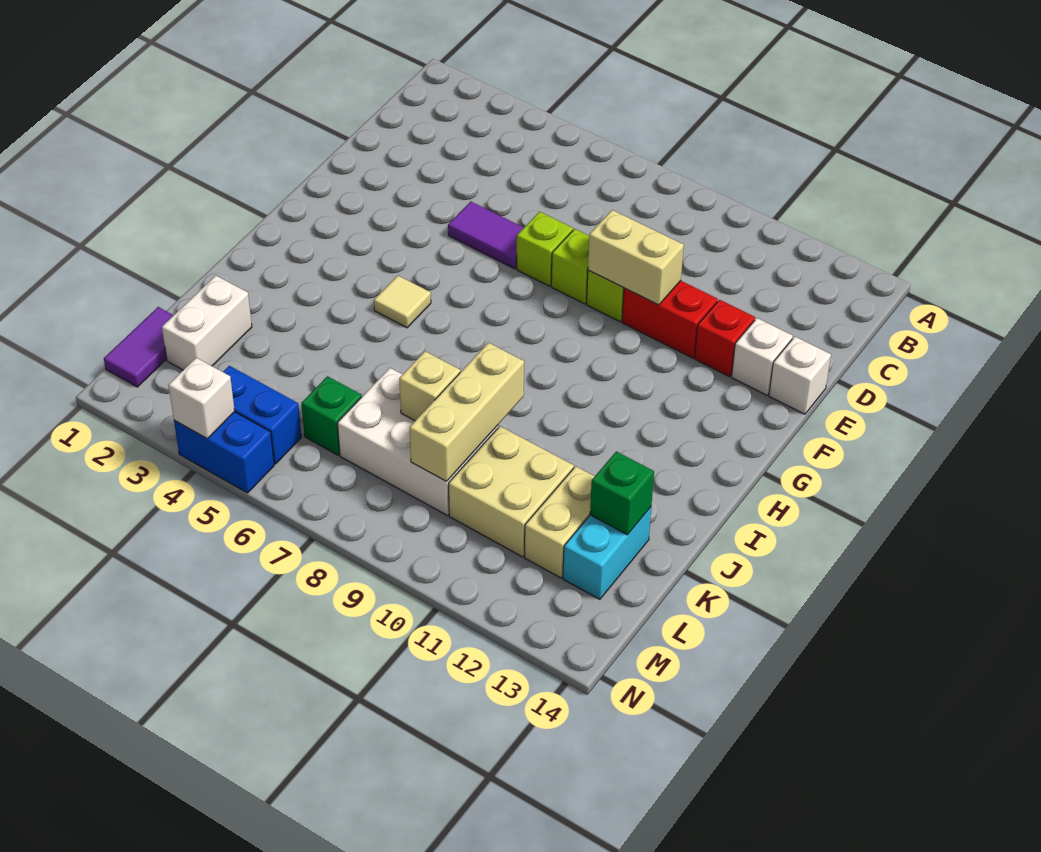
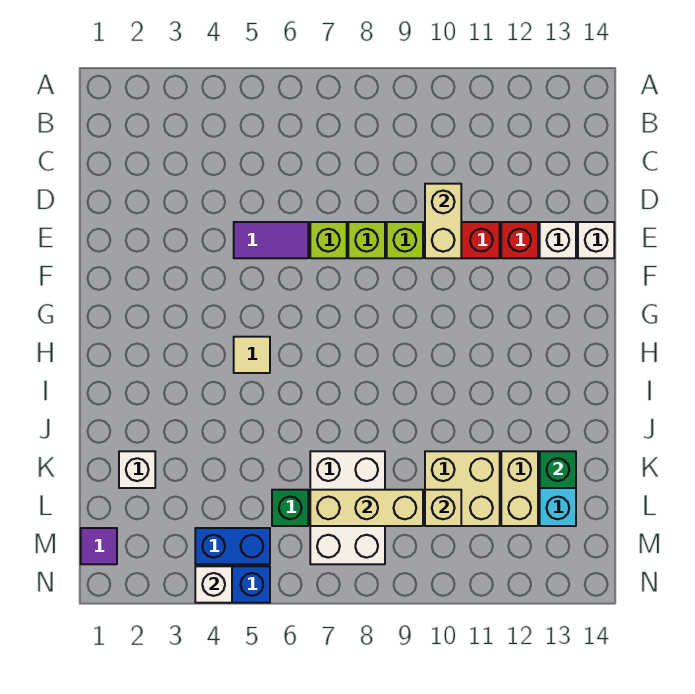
tan 1x2 brick [588,210,684,305] -> tan 1x2 brick turned to [425,184,461,258]
tan 1x3 brick [410,343,524,481] -> tan 1x3 brick turned to [310,490,423,526]
white 1x2 brick [162,276,252,370] -> white 1x1 brick [119,451,155,488]
white 2x3 brick [338,368,498,516] -> white 2x3 brick turned to [310,451,385,564]
tan 1x1 brick [399,351,460,421] -> tan 1x1 brick moved to [425,490,461,526]
purple 1x2 tile [104,307,173,387] -> purple 1x1 tile [81,528,117,564]

